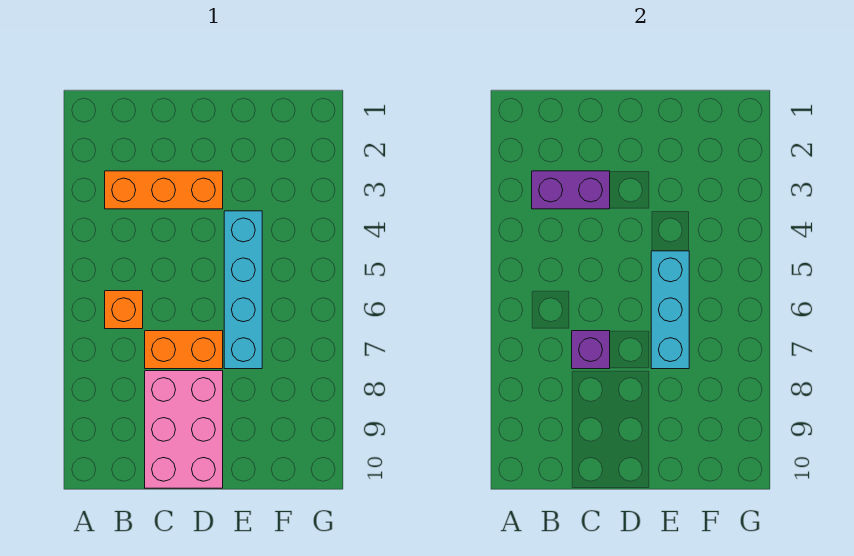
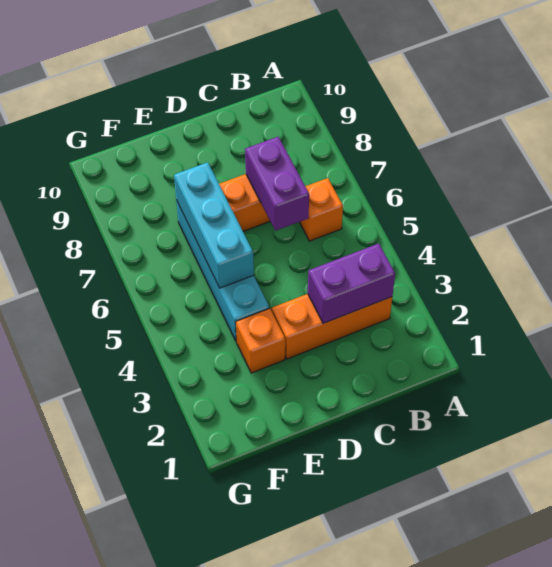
purple 1x1 brick [572,331,610,369] -> purple 1x2 brick [245,137,309,231]
pink 2x3 brick [145,371,223,488] -> none
none -> orange 1x1 brick [236,308,285,373]

